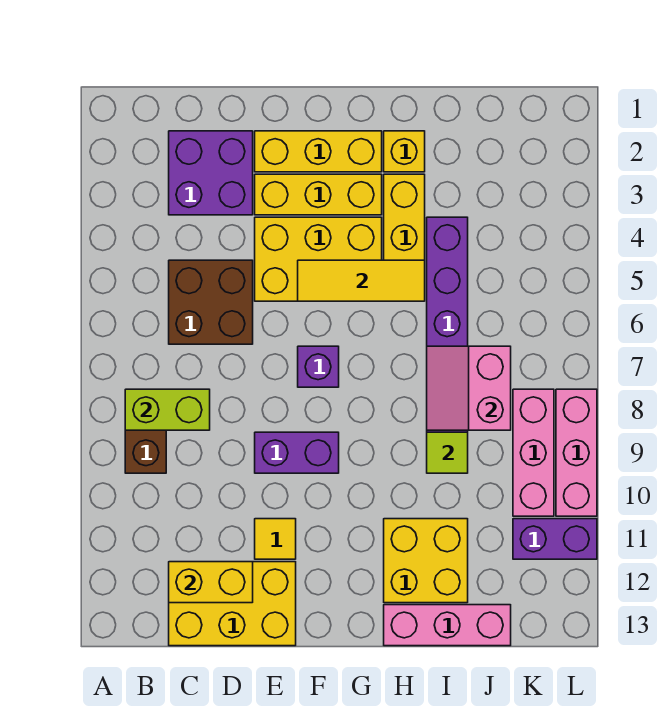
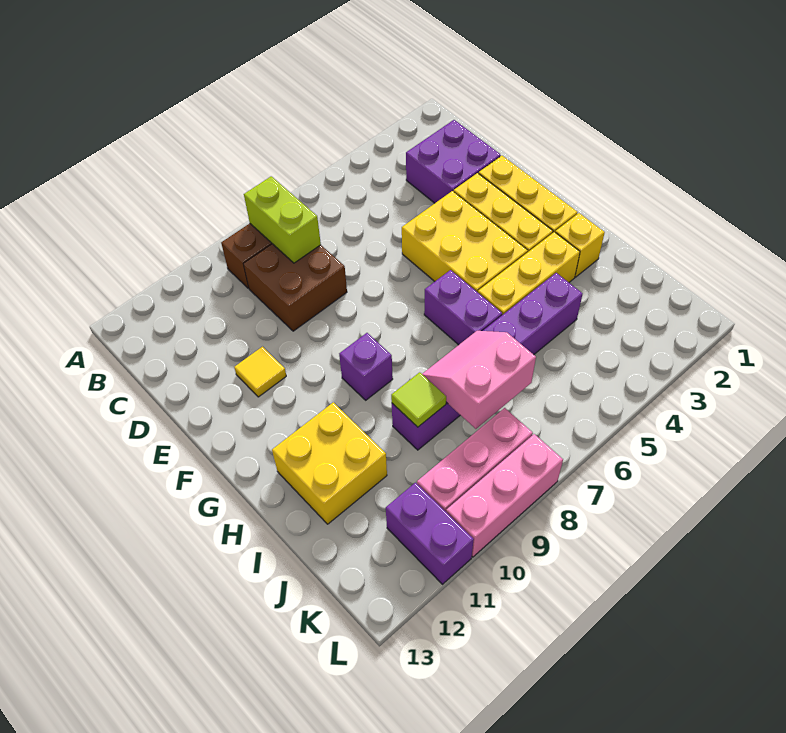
brown 2x2 brick [169,260,253,344] -> brown 2x2 brick moved to [244,244,347,331]
yellow 2x3 brick [169,562,296,646] -> none
yellow 1x2 brick [169,562,253,603] -> none
purple 1x2 brick [255,432,339,473] -> purple 1x2 brick moved to [424,270,502,345]
yellow 1x3 tile [298,260,425,301] -> none
purple 1x1 brick [298,346,339,387] -> purple 1x1 brick moved to [339,333,393,400]
pink 1x3 brick [384,605,511,646] -> none

